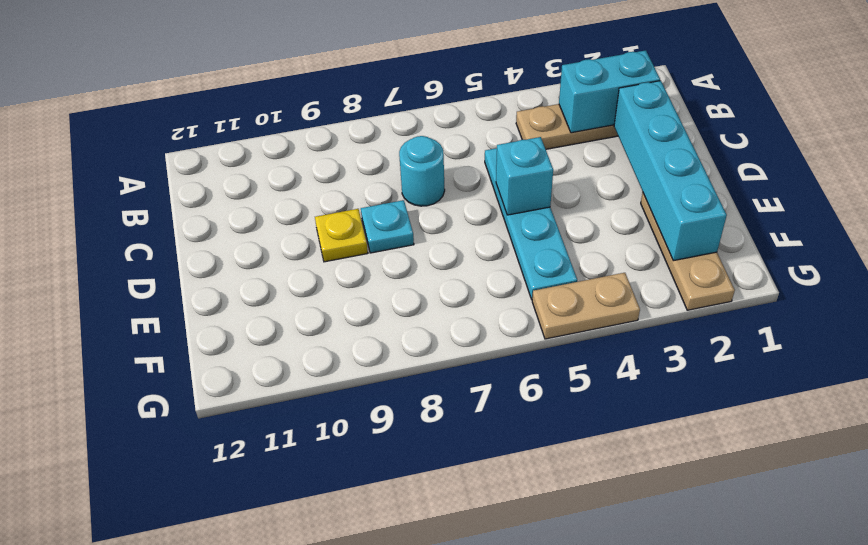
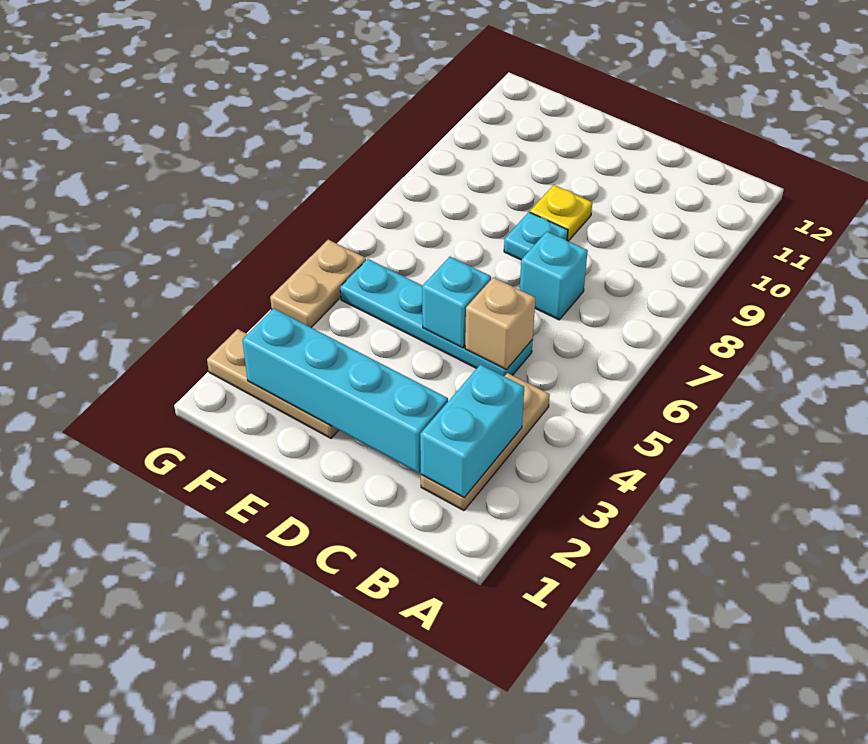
none -> tan 1x1 brick [465,277,535,370]
cyan 1x1 round brick [399,136,445,206] -> cyan 1x1 brick [520,231,588,320]

